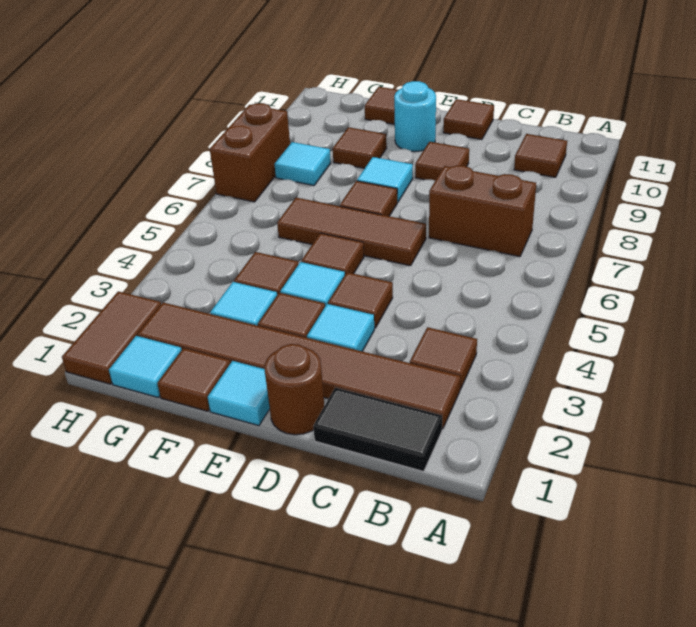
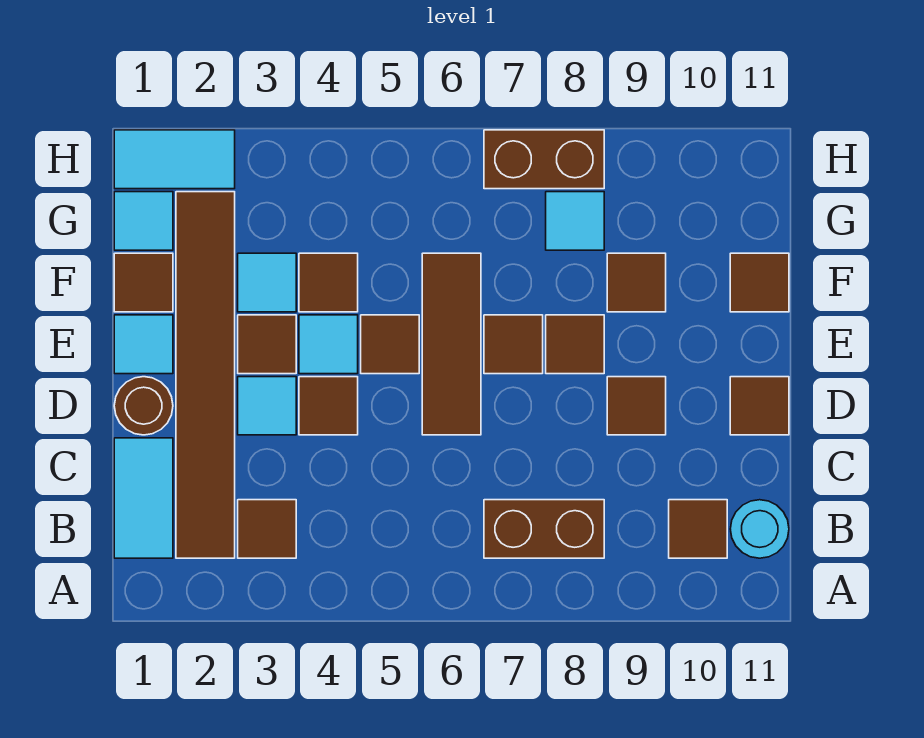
black 1x2 tile [313,388,442,472] -> cyan 1x2 tile [114,438,173,558]
brown 1x2 brick [429,165,536,257] -> brown 1x2 brick turned to [484,500,604,558]
cyan 1x1 tile [357,157,413,202] -> brown 1x1 tile [546,315,604,374]
cyan 1x1 round brick [394,81,436,152] -> cyan 1x1 round brick moved to [730,500,789,558]
brown 1x2 tile [62,291,161,384] -> cyan 1x2 tile [114,130,235,189]

